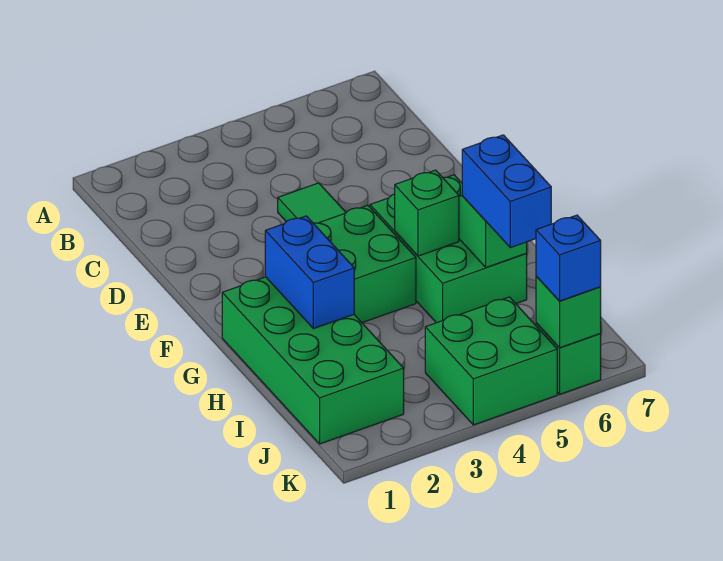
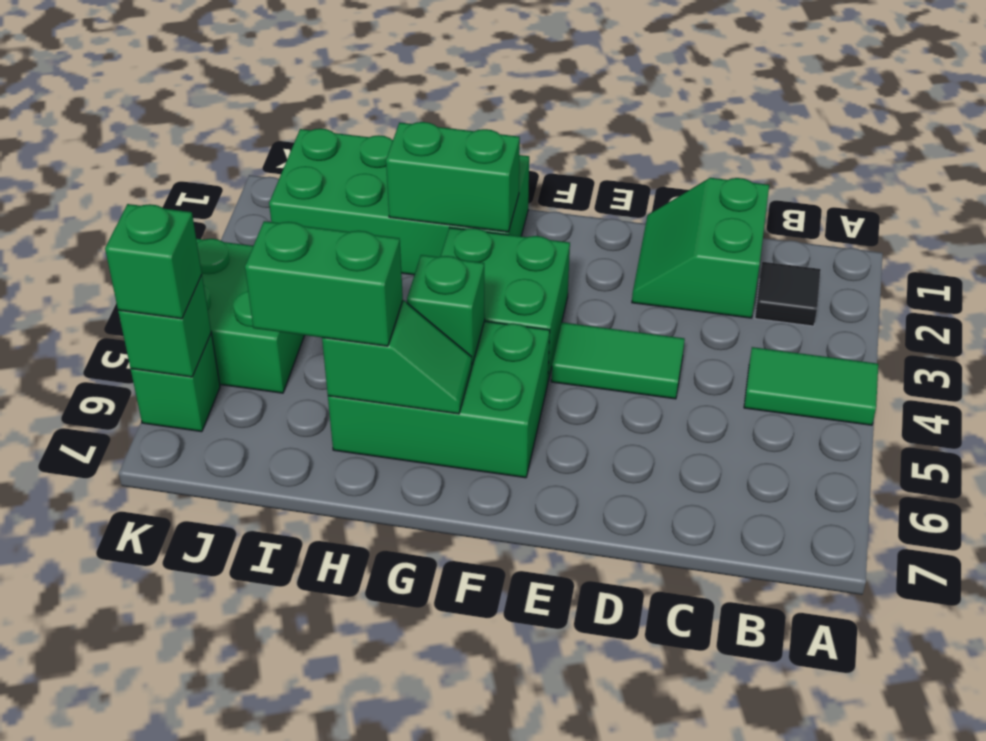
none -> green 1x2 tile [744,347,878,425]
none -> black 1x1 tile [755,262,821,326]
none -> green 2x2 slope [632,178,769,318]
blue 1x2 brick [265,216,354,329] -> green 1x2 brick [386,122,520,232]
blue 1x2 brick [462,135,551,248] -> green 1x2 brick [245,221,403,346]
blue 1x1 brick [536,215,601,301] -> green 1x1 brick [105,204,202,319]

